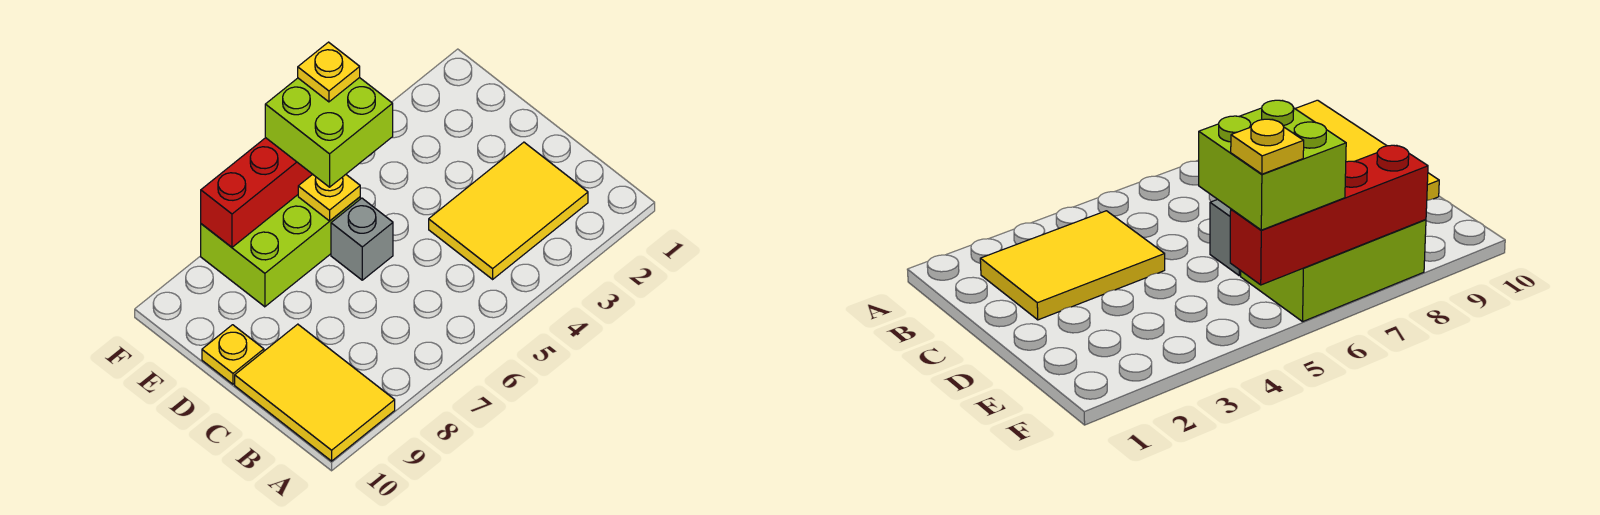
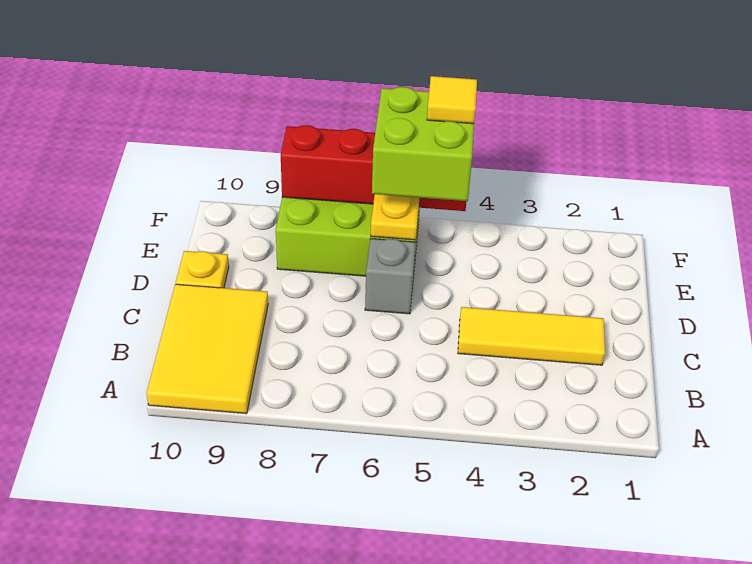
yellow 2x3 tile [429,142,588,279] -> yellow 1x3 tile [458,307,605,365]
yellow 1x1 plate [298,42,360,102] -> yellow 1x1 tile [427,76,477,124]

